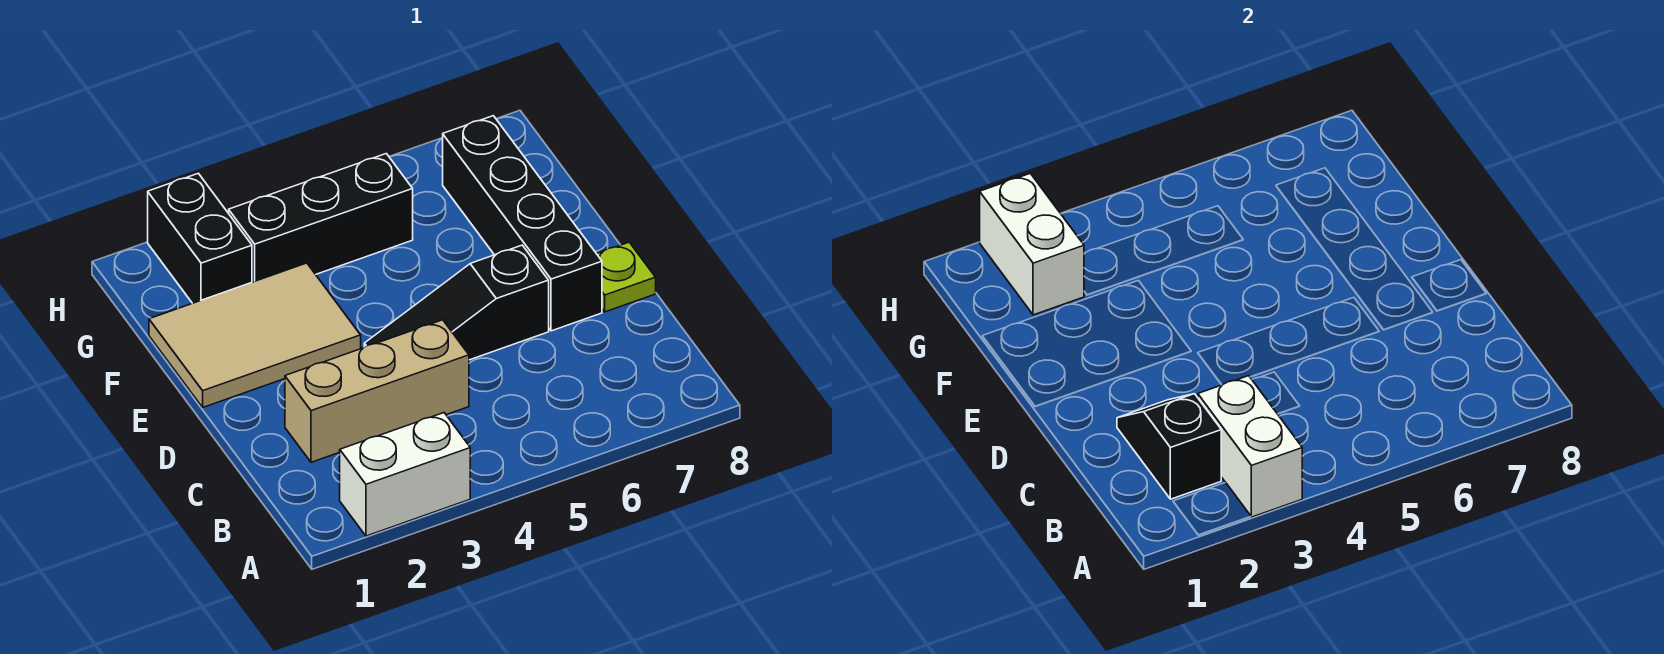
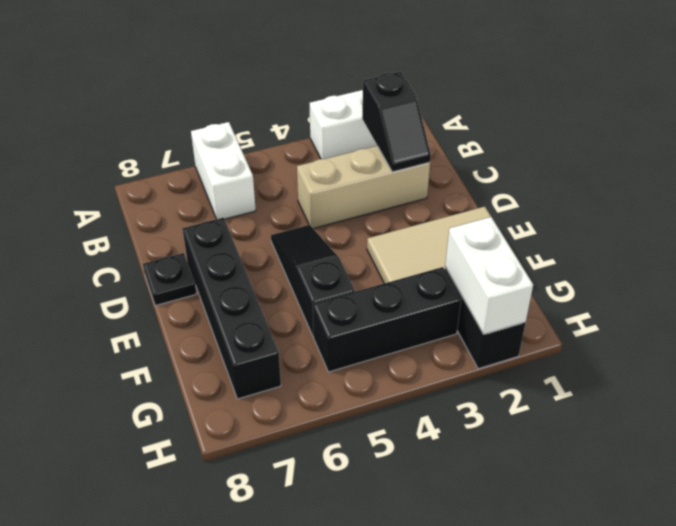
white 1x2 brick [1198,376,1302,517] -> white 1x2 brick moved to [191,122,256,219]
black 1x3 slope [364,245,549,360] -> black 1x3 slope turned to [271,225,355,336]
lime 1x1 plate [597,242,656,312] -> black 1x1 plate [143,253,197,306]

